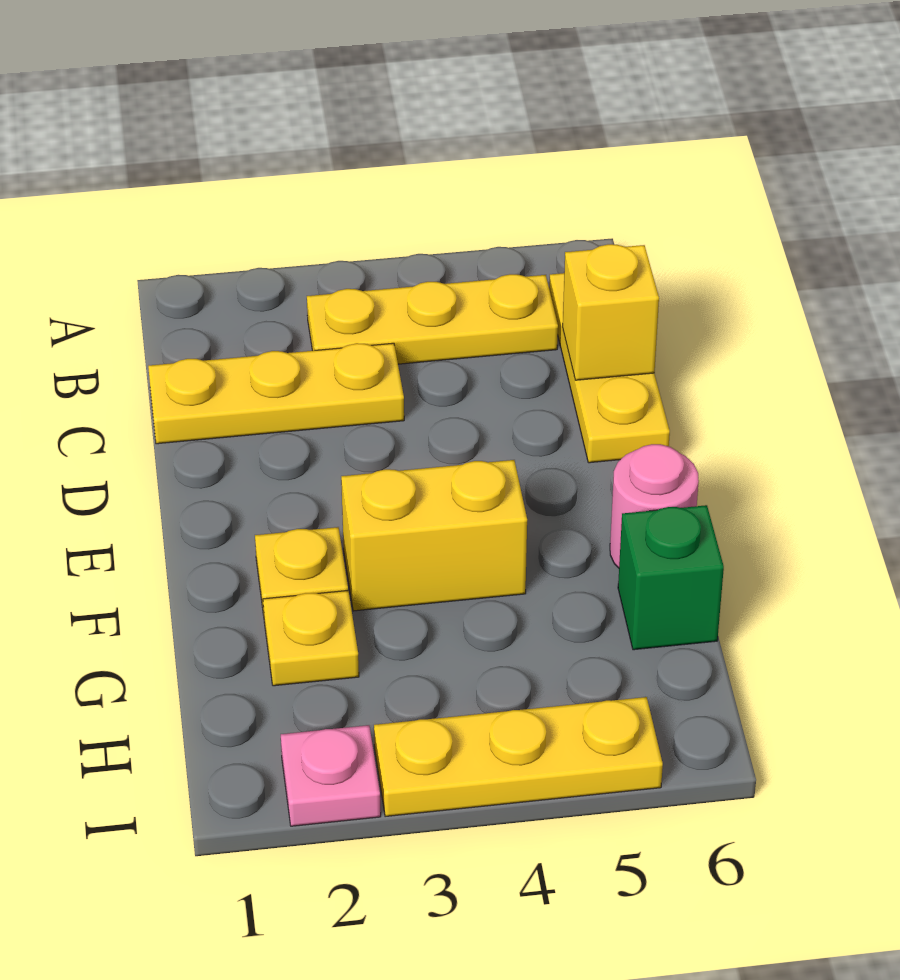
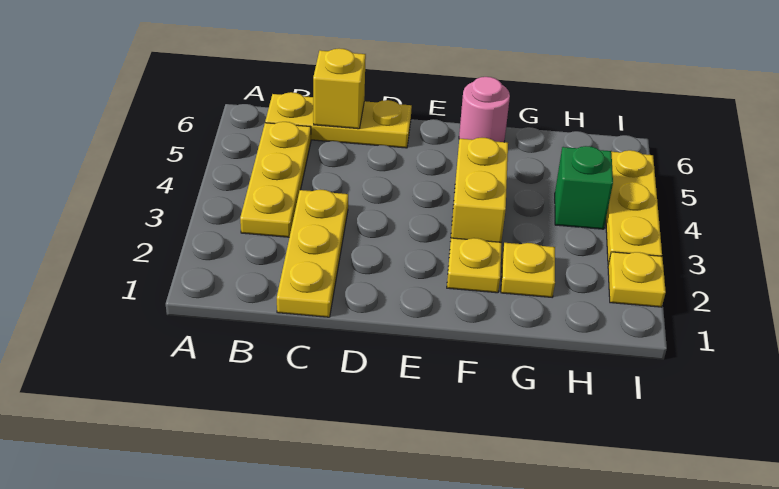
green 1x1 brick [618,505,724,650] -> green 1x1 brick moved to [555,146,613,229]
pink 1x1 plate [281,725,381,826] -> yellow 1x1 plate [608,252,666,307]

